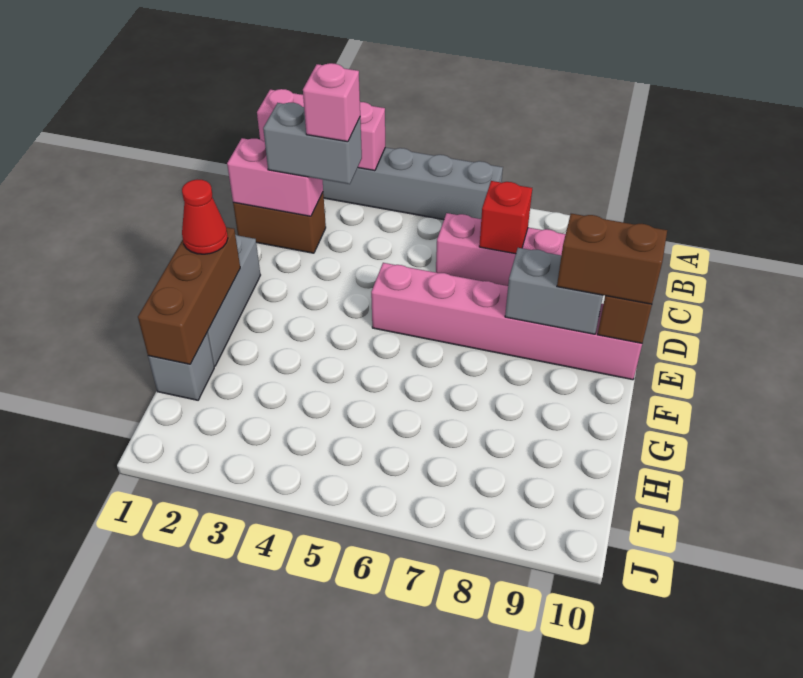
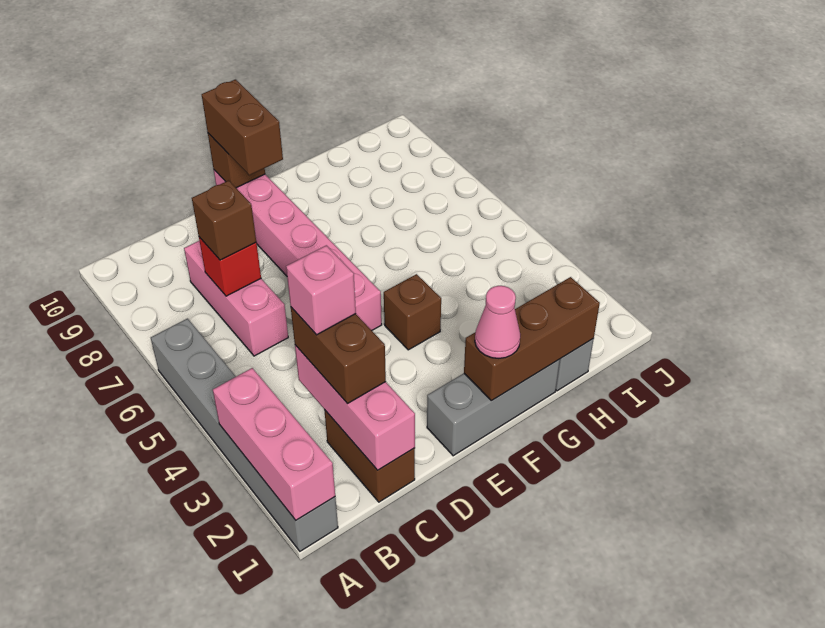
pink 1x2 brick [227,138,323,216] -> pink 1x3 brick [295,345,415,470]
grey 1x2 brick [263,103,362,184] -> brown 1x2 brick [291,307,386,404]
none -> brown 1x1 brick [192,180,256,260]
grey 1x2 brick [505,248,603,334] -> none
red 1x1 cone [182,180,228,254] -> pink 1x1 cone [475,286,520,358]
none -> brown 1x1 brick [384,274,441,350]

